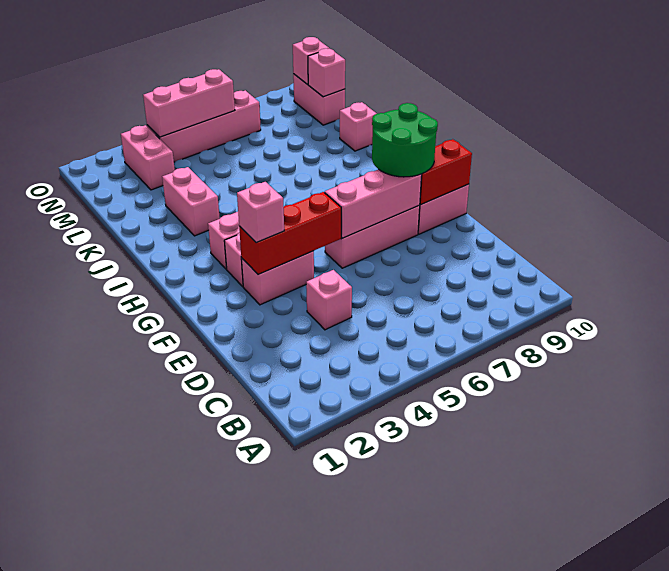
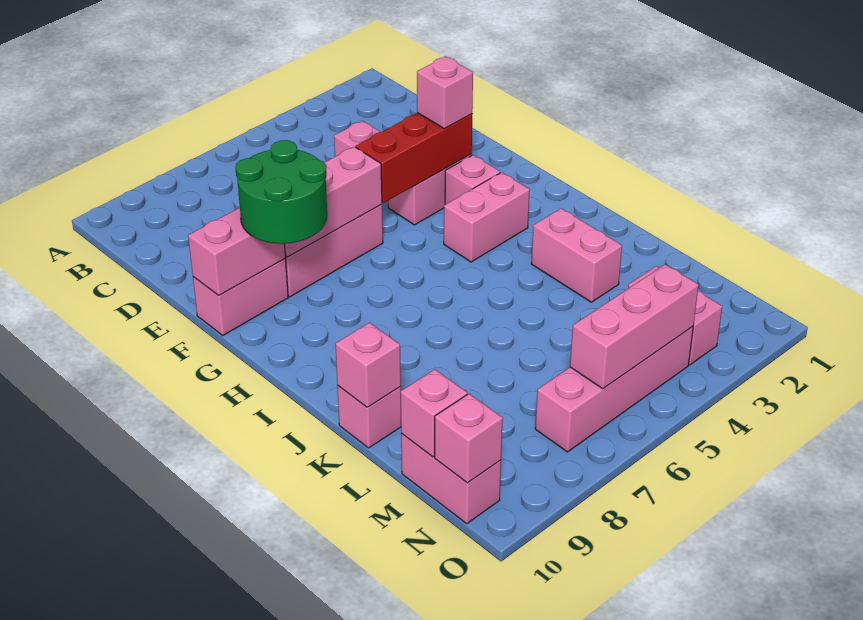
red 1x2 brick [420,139,472,204] -> pink 1x2 brick [188,208,286,295]
none -> pink 1x1 brick [335,323,401,407]

